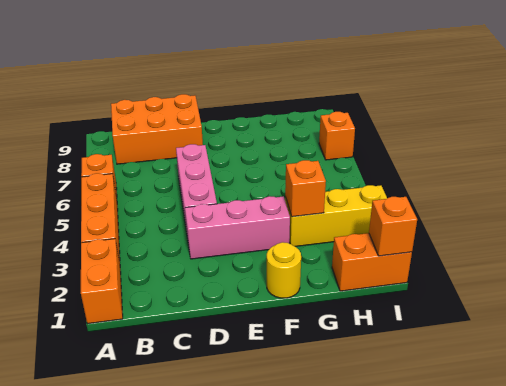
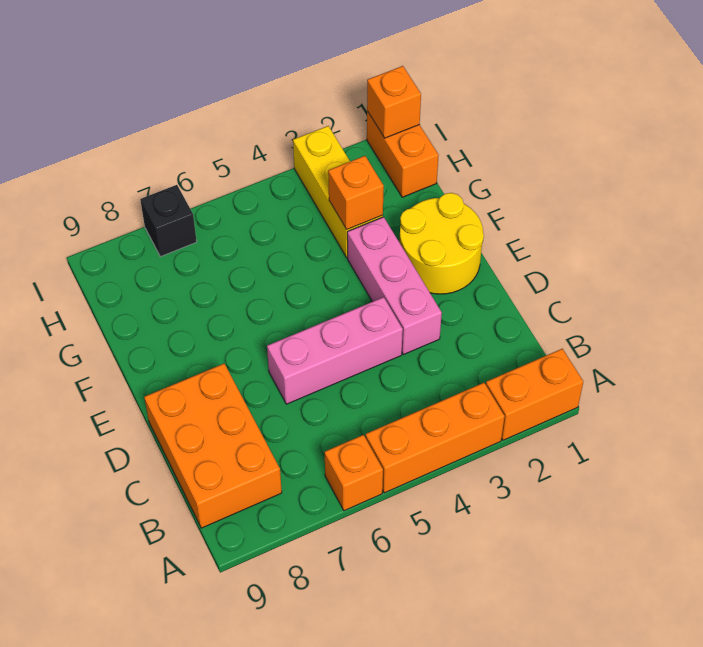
yellow 1x1 round brick [267,242,301,298] -> yellow 2x2 round brick [399,193,484,294]
orange 1x1 brick [319,112,355,160] -> black 1x1 brick [140,185,197,257]

